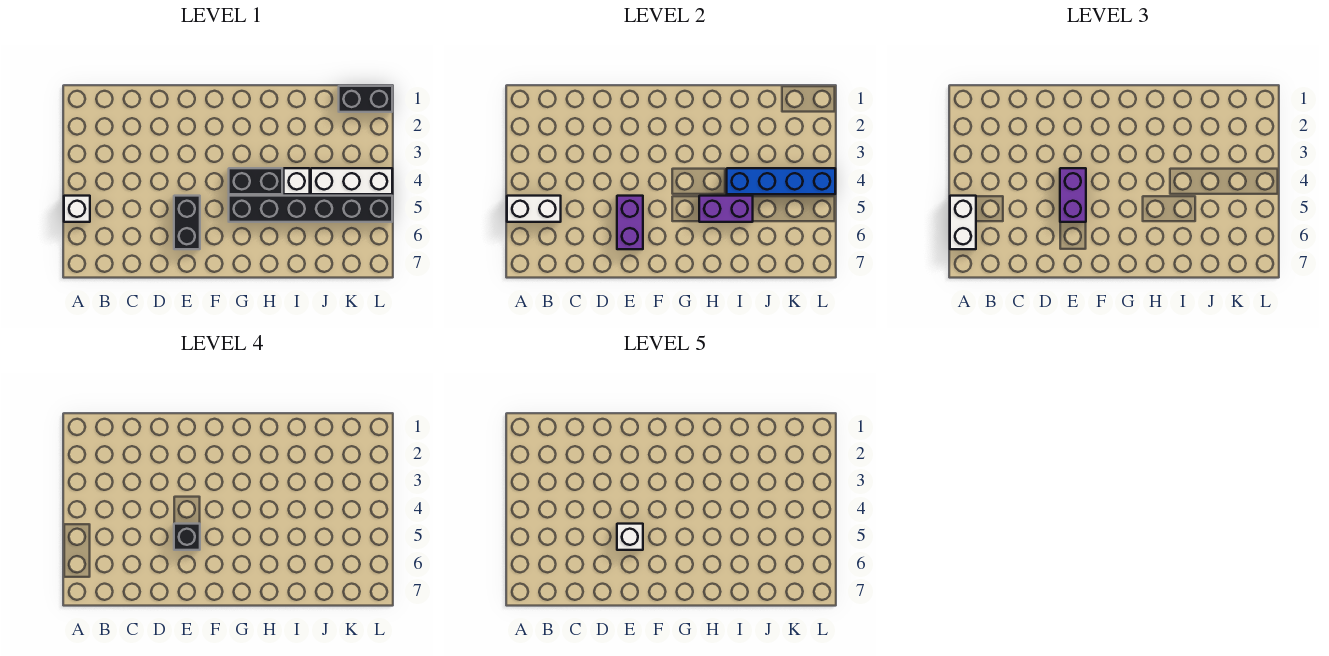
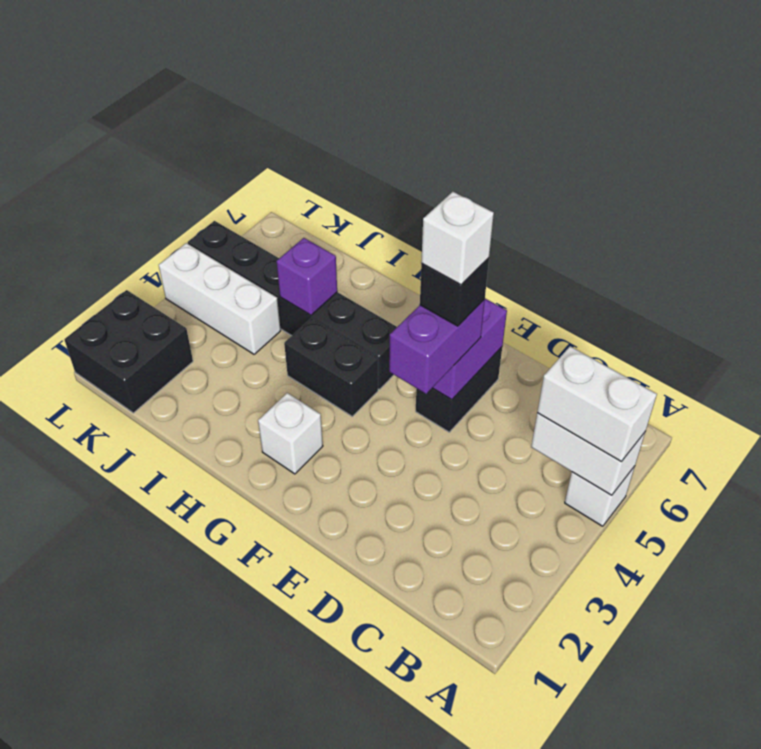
white 1x2 brick [950,196,976,249] -> white 1x2 brick turned to [537,346,657,462]
purple 1x2 brick [699,196,753,222] -> purple 1x1 brick [277,238,337,315]
white 1x1 brick [284,168,310,194] -> white 1x1 brick moved to [258,393,323,474]
blue 1x4 brick [727,168,835,194] -> none
black 1x2 brick [339,86,392,112] -> black 2x2 brick [64,290,193,413]

